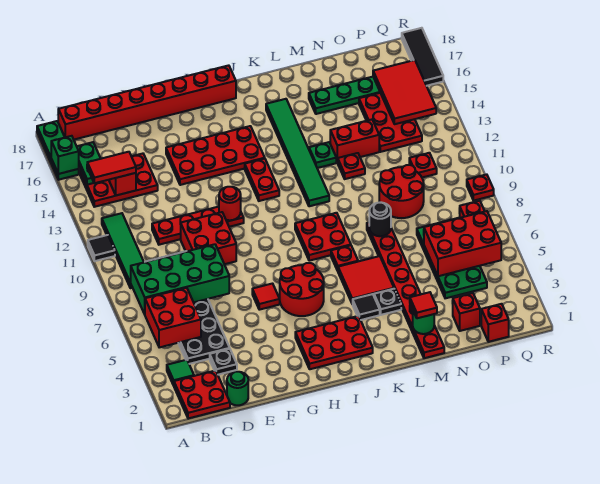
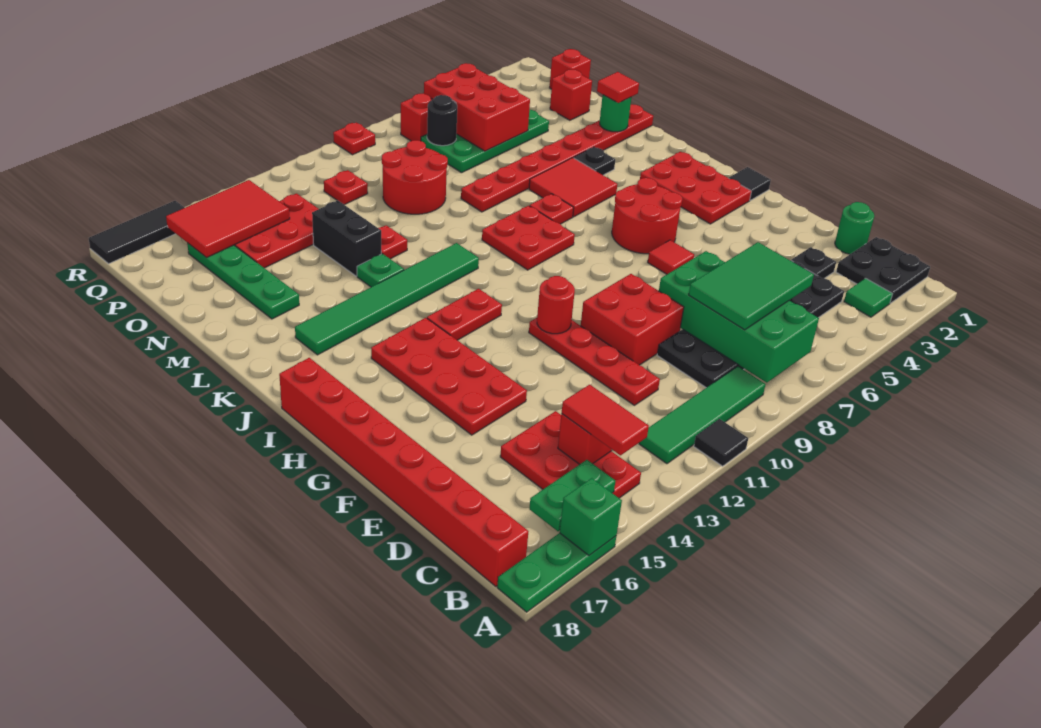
red 2x2 plate [174,371,230,419] -> black 2x2 plate [836,237,930,303]
red 2x2 brick [145,288,201,348] -> none
none -> green 2x3 tile [689,242,814,330]
black 1x1 tile [353,294,380,320] -> black 1x1 tile moved to [729,167,771,200]
black 1x1 round brick [369,203,391,236] -> black 1x1 round brick moved to [427,95,457,146]
red 1x2 brick [330,120,379,163] -> black 1x2 brick [312,200,381,276]

